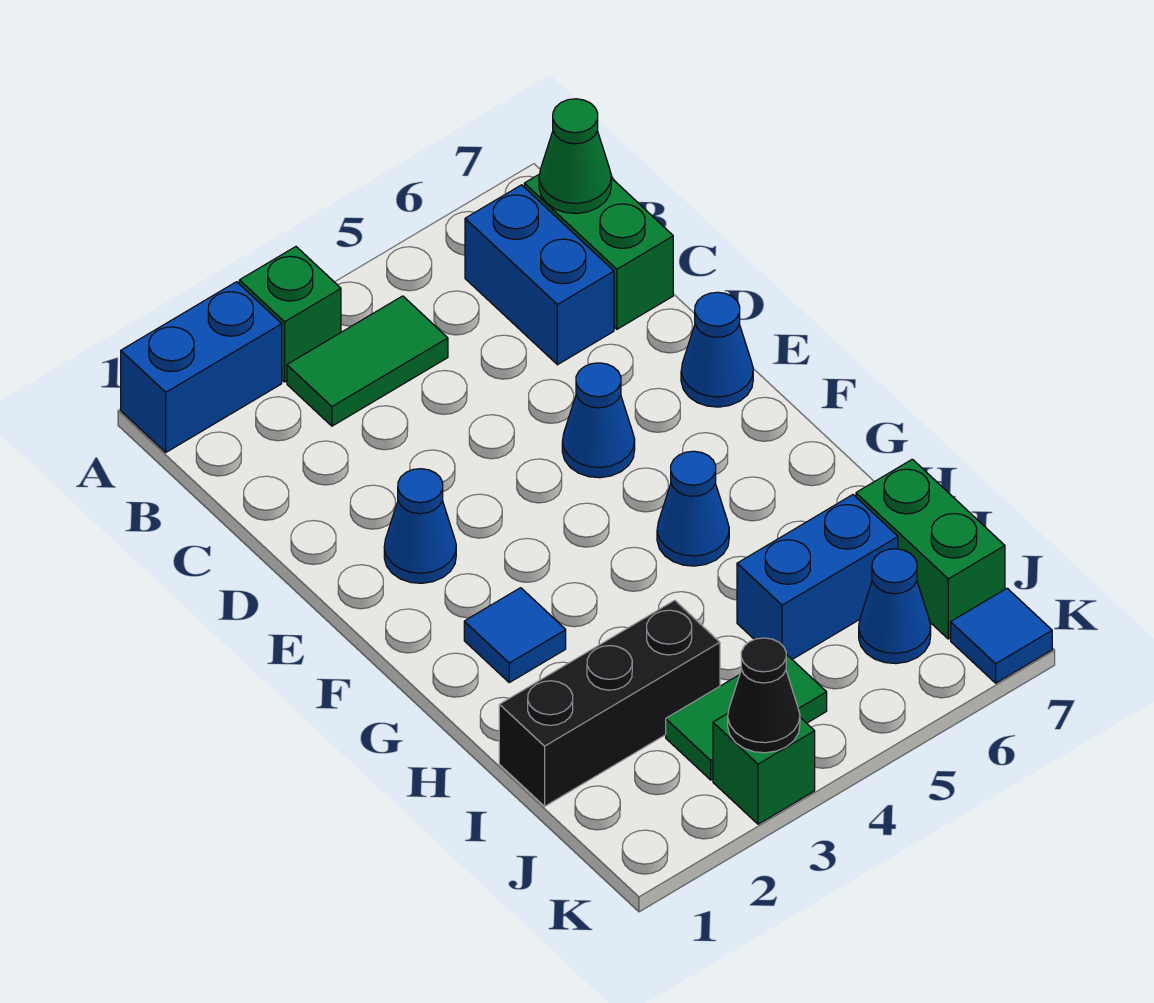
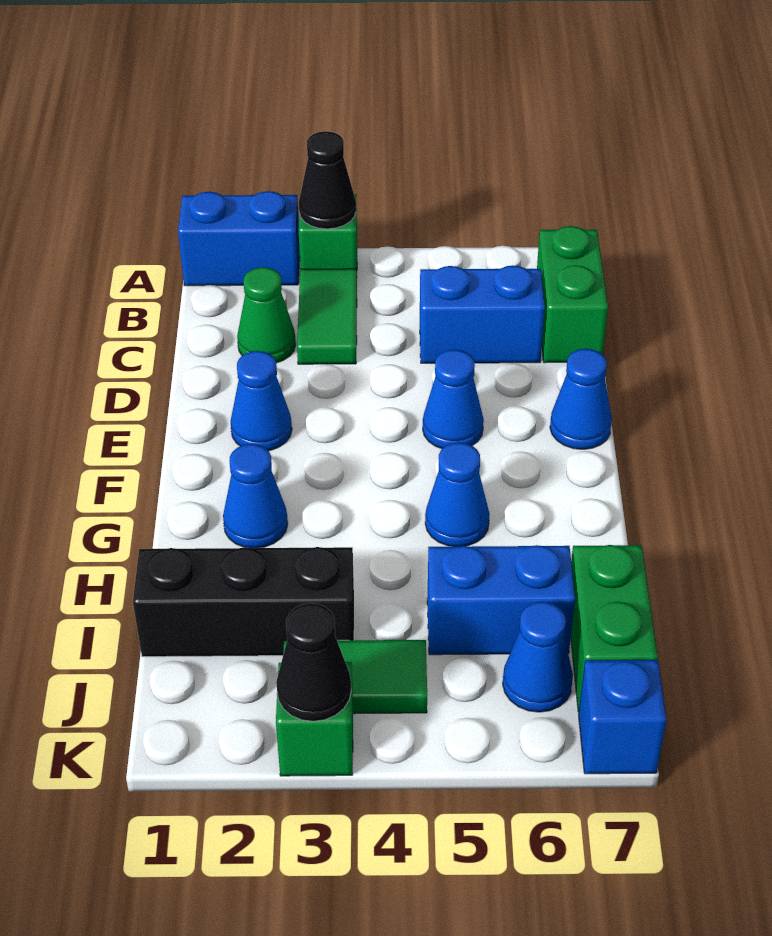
none -> black 1x1 cone [299,131,356,229]
green 1x2 tile [287,296,448,426] -> green 1x2 tile turned to [297,269,357,364]
blue 1x2 brick [465,185,614,365] -> blue 1x2 brick turned to [420,265,545,363]
green 1x1 cone [539,99,611,214] -> green 1x1 cone moved to [237,267,296,363]
blue 1x1 tile [464,588,566,683] -> blue 1x1 cone [223,444,288,548]
blue 1x1 tile [951,589,1052,683] -> blue 1x1 brick [579,660,666,774]

